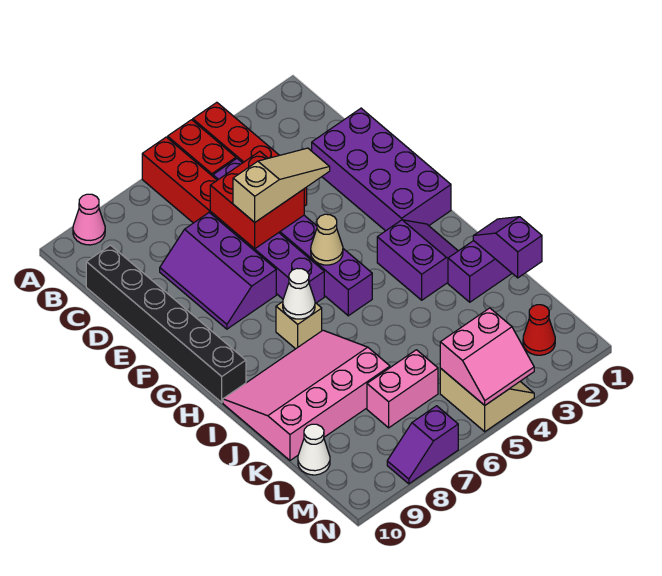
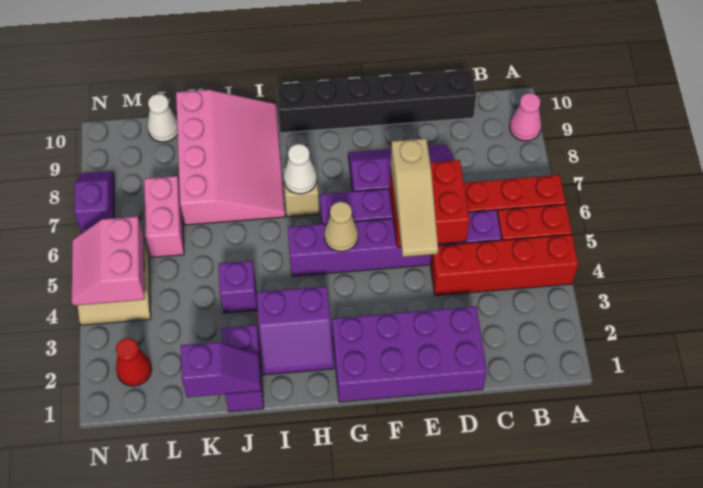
none -> purple 1x1 brick [218,261,257,313]

